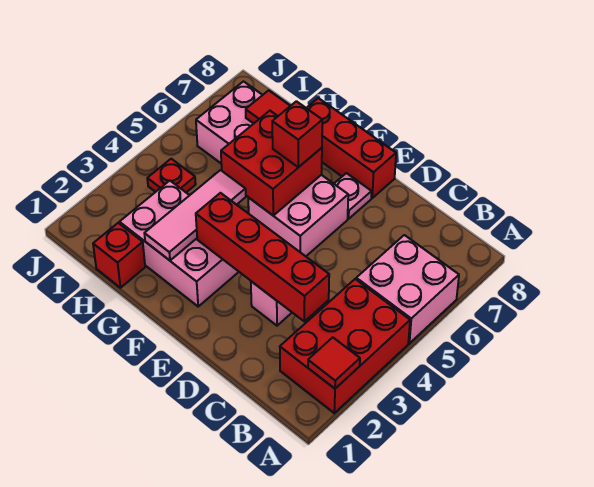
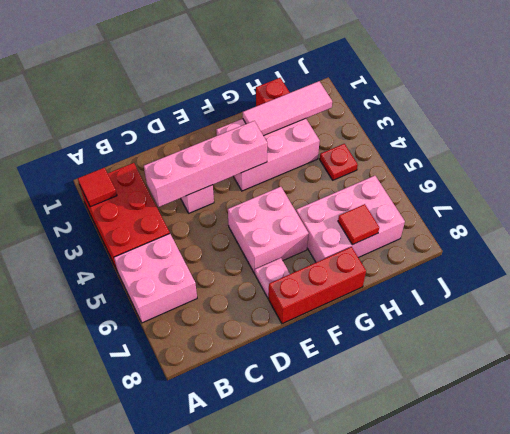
red 1x4 brick [196,193,329,321] -> pink 1x4 brick [144,121,267,207]
red 2x2 brick [221,111,322,215] -> none
red 1x1 brick [272,101,322,167] -> none
pink 1x3 tile [144,170,246,260] -> pink 1x3 tile turned to [243,81,332,136]

